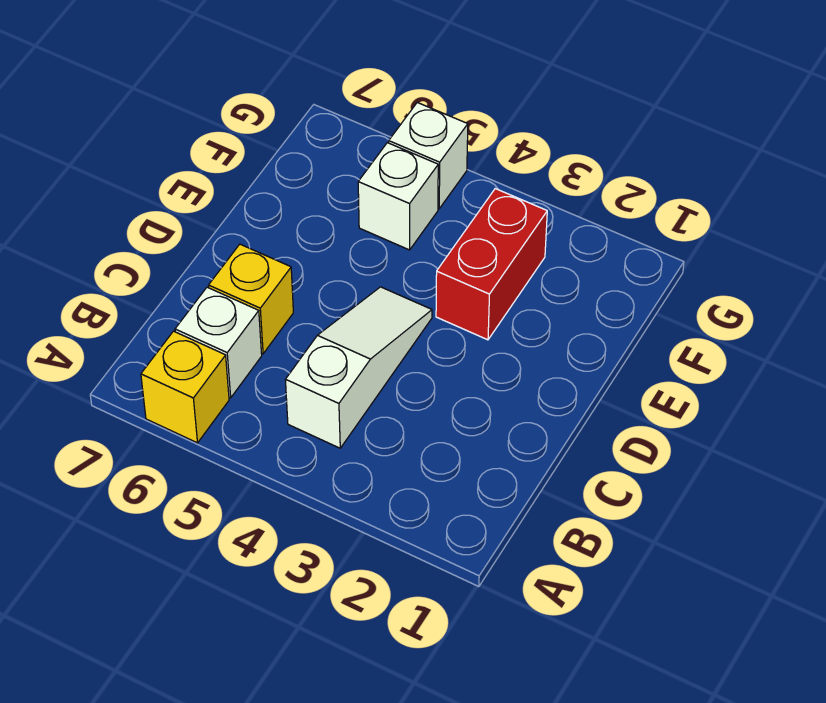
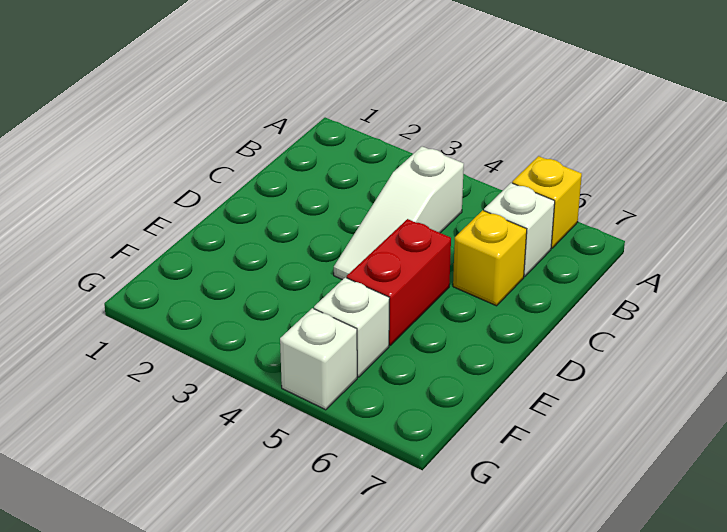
red 1x2 brick [436,189,547,340] -> red 1x2 brick moved to [347,219,451,345]

